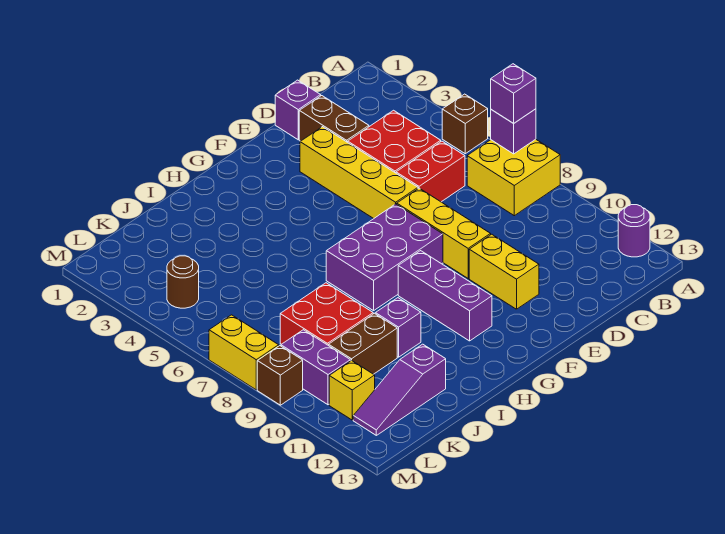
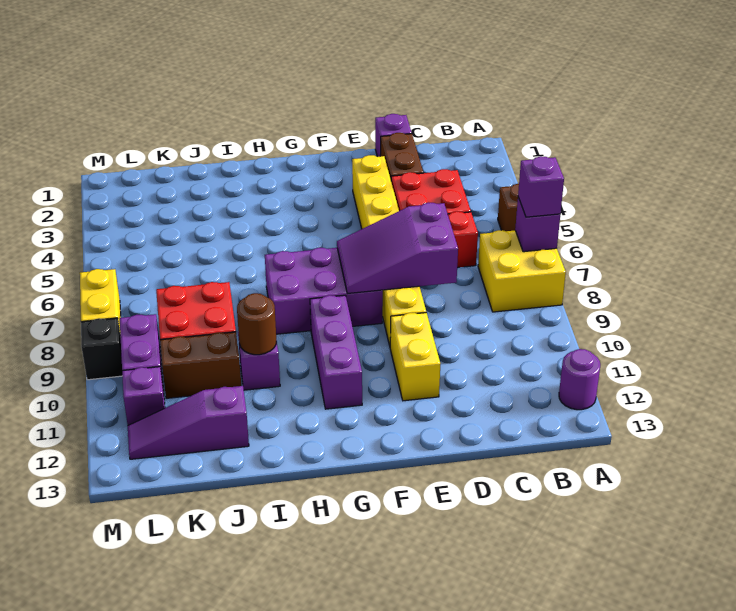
none -> purple 2x3 slope [337,202,458,293]
brown 1x1 round brick [167,256,199,308] -> brown 1x1 round brick moved to [237,293,276,355]
yellow 1x1 brick [329,360,375,420] -> purple 1x1 brick [122,367,165,425]
brown 1x1 brick [257,346,303,405] -> black 1x1 brick [81,318,122,380]

